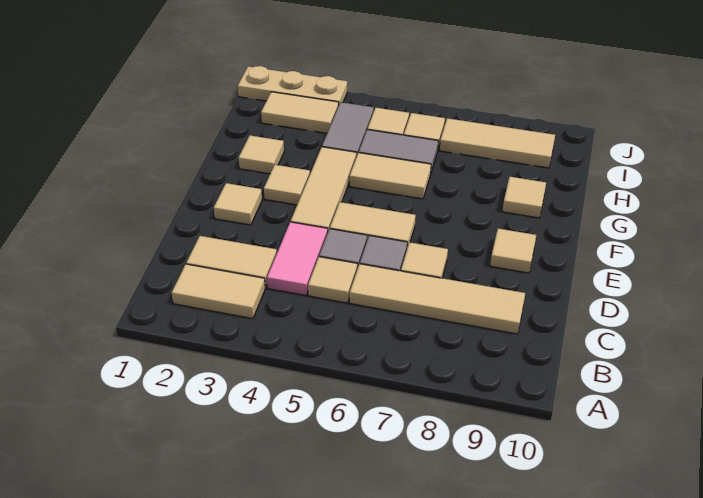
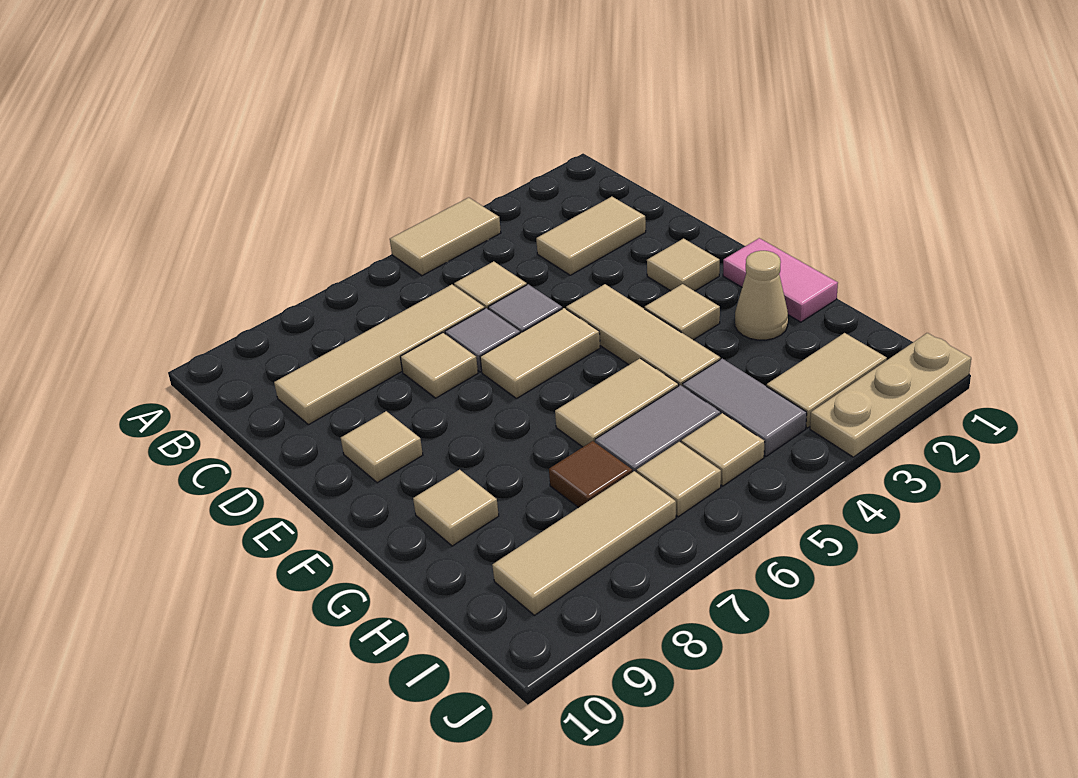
tan 1x2 tile [172,264,265,319] -> tan 1x2 tile moved to [390,198,501,276]
pink 1x2 tile [267,222,328,295] -> pink 1x2 tile moved to [723,238,838,322]
tan 1x1 tile [239,135,284,174] -> tan 1x1 cone [735,251,788,340]
none -> brown 1x1 tile [549,441,632,508]

